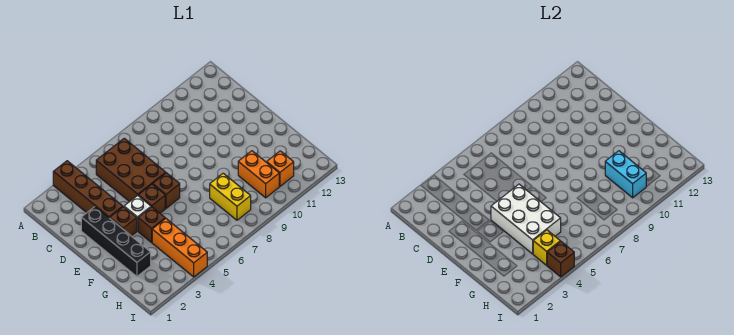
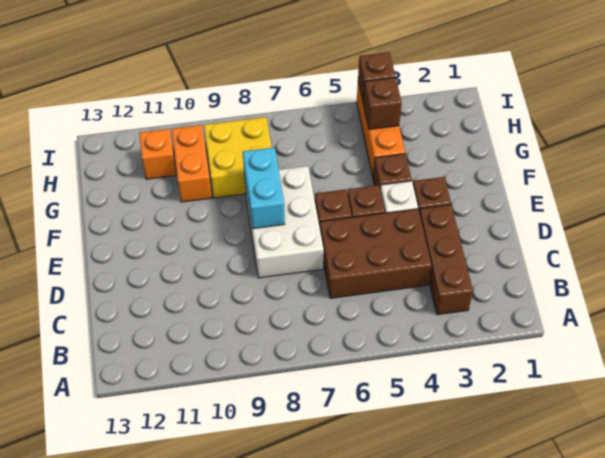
brown 1x4 brick [53,161,123,218] -> brown 1x3 brick [419,205,473,315]
brown 2x3 brick [96,138,166,202] -> brown 2x3 brick turned to [320,209,432,298]
black 1x4 brick [81,207,151,276] -> none
white 2x3 brick [491,184,561,254] -> white 2x3 brick moved to [244,166,324,278]
yellow 1x2 brick [210,173,251,220] -> yellow 2x2 brick [204,117,272,198]
cyan 1x2 brick [605,151,646,198] -> cyan 1x2 brick moved to [243,148,285,229]
yellow 1x1 brick [533,230,560,265] -> brown 1x1 brick [363,78,402,129]

